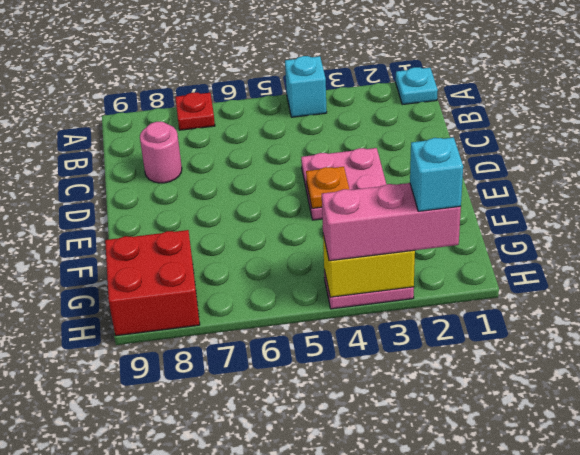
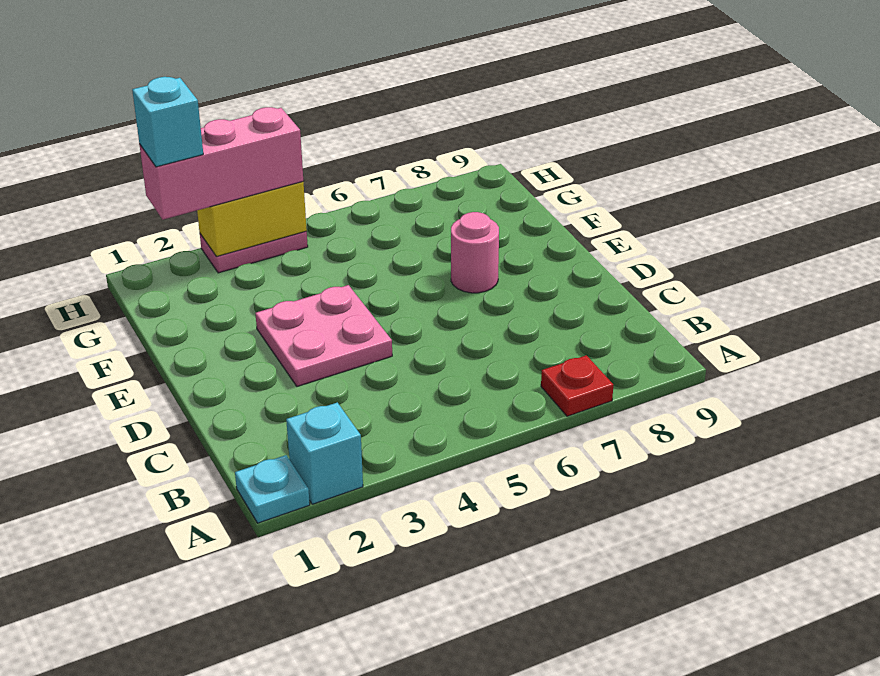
cyan 1x1 brick [285,56,327,117] -> cyan 1x1 brick moved to [286,402,363,504]
pink 1x1 round brick [140,122,182,183] -> pink 1x1 round brick moved to [451,212,499,293]
orange 1x1 plate [306,167,349,208] -> none
red 2x2 brick [105,230,200,336] -> none

